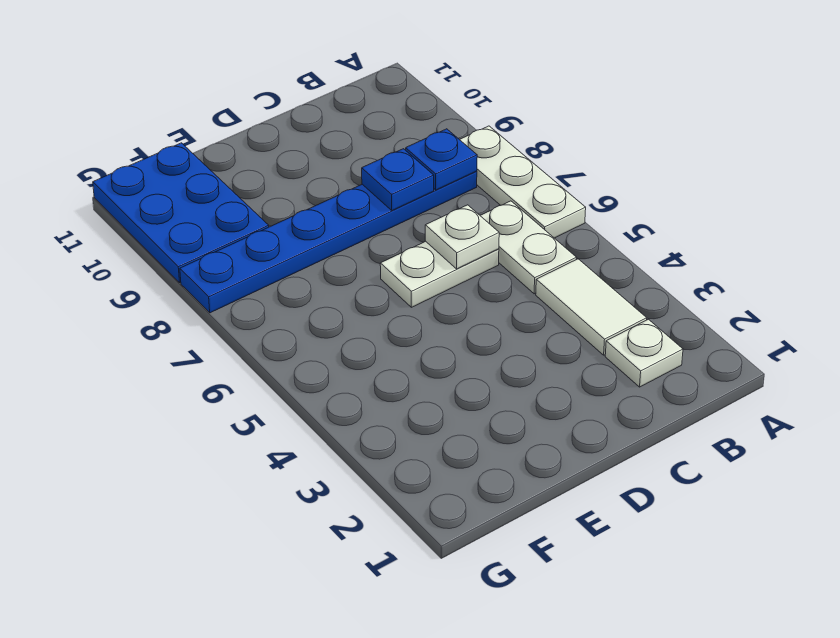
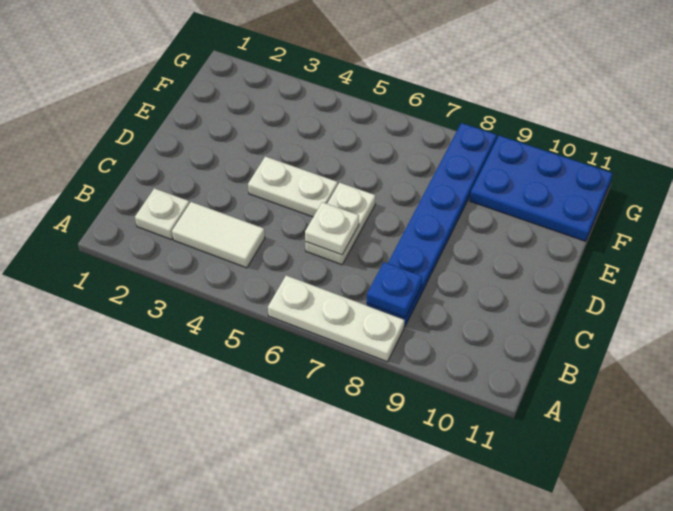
white 1x2 plate [480,201,577,294] -> white 1x2 plate moved to [248,156,338,217]
blue 1x1 plate [362,149,434,210] -> none

